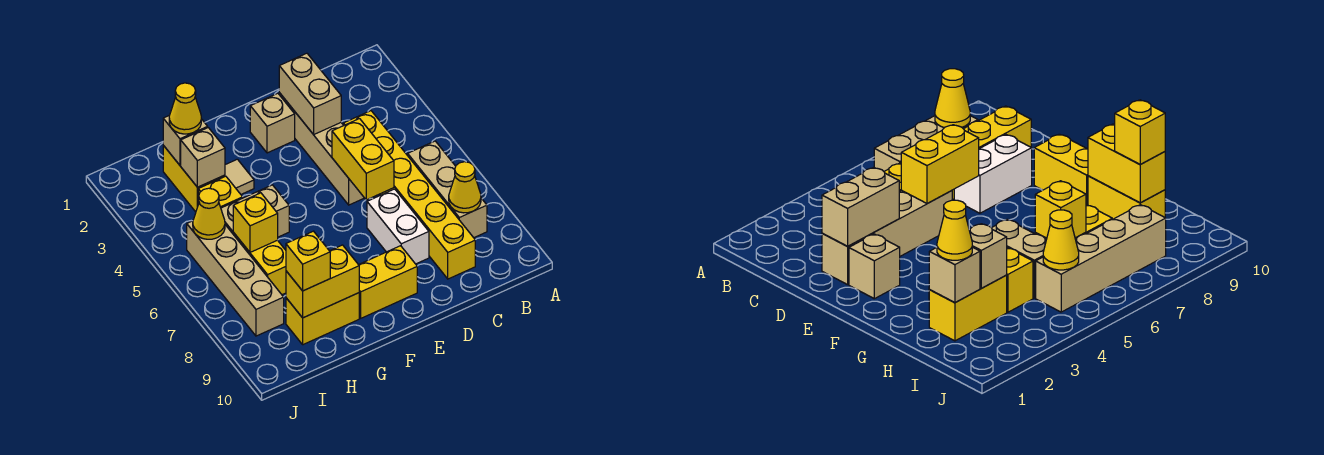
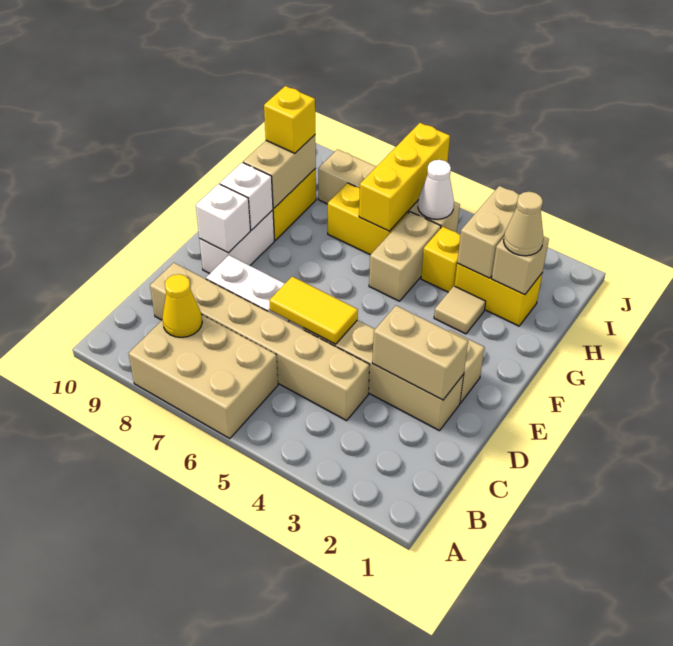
tan 1x3 brick [408,141,487,238] -> tan 2x3 brick [128,314,278,439]
yellow 1x6 brick [344,111,475,279] -> tan 1x6 brick [150,263,370,421]
yellow 1x2 brick [332,119,394,200] -> yellow 1x2 tile [269,277,358,344]
yellow 1x2 brick [359,246,417,318] -> white 1x2 brick [199,210,274,274]
none -> white 1x1 brick [196,184,250,253]
none -> white 1x1 brick [220,162,273,230]
yellow 1x2 brick [286,245,359,318] -> tan 1x2 brick [243,135,316,208]
yellow 1x1 cone [169,83,201,134] -> tan 1x1 cone [504,192,543,256]
tan 1x1 brick [181,128,225,187] -> tan 1x2 brick [457,186,519,278]
yellow 1x1 brick [233,193,278,252] -> yellow 1x3 brick [359,123,450,231]
yellow 1x1 cone [193,188,225,239] -> white 1x1 cone [418,160,454,219]

